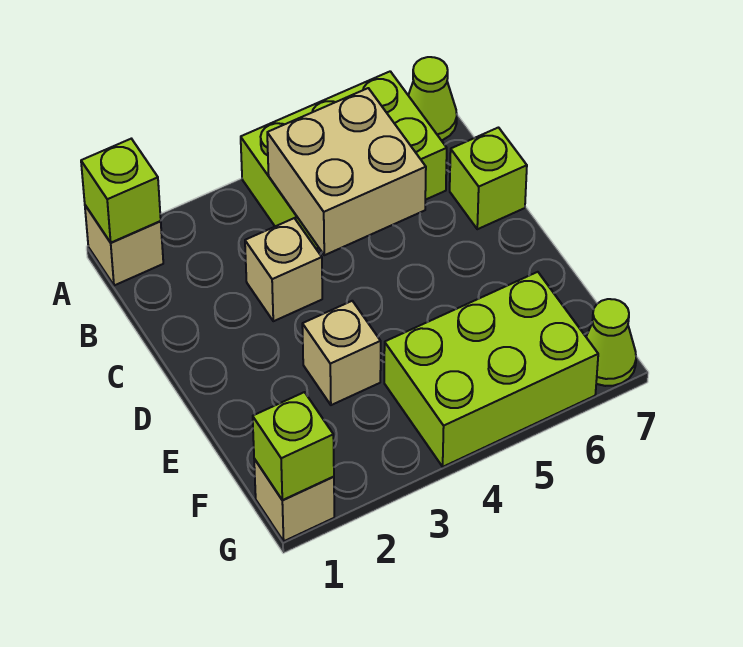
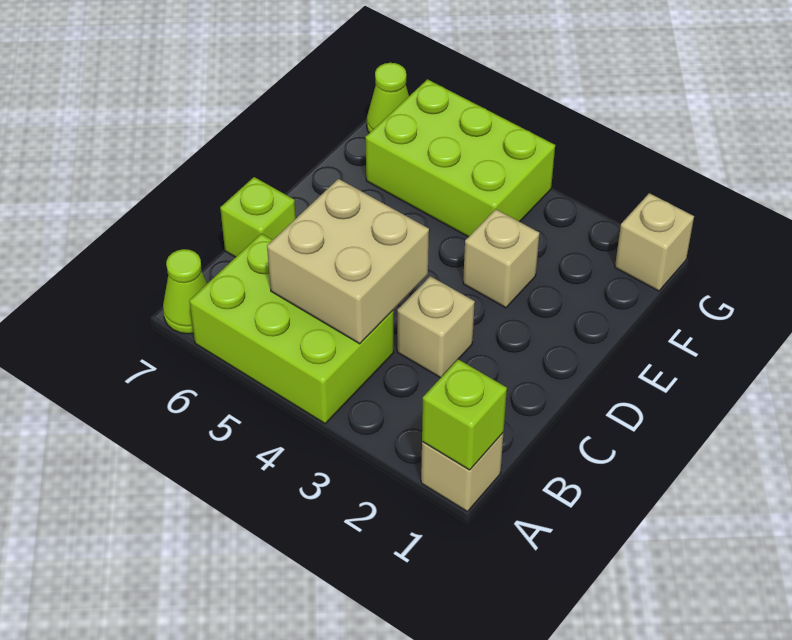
lime 1x1 brick [253,392,334,500] -> none

